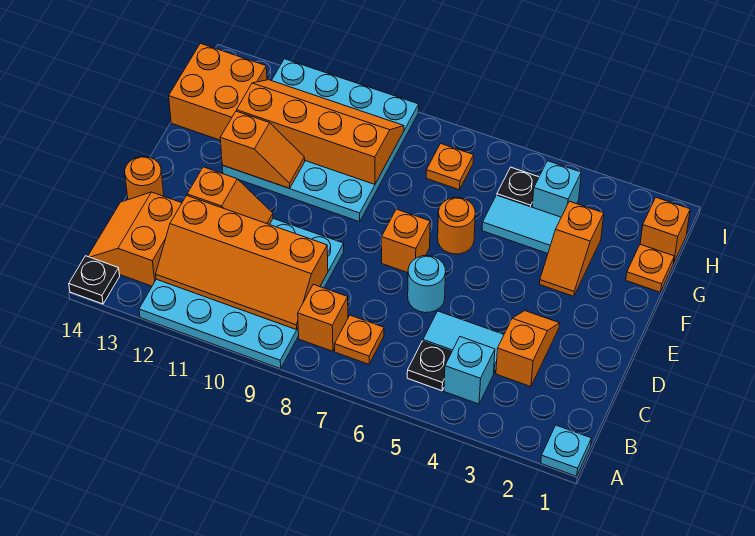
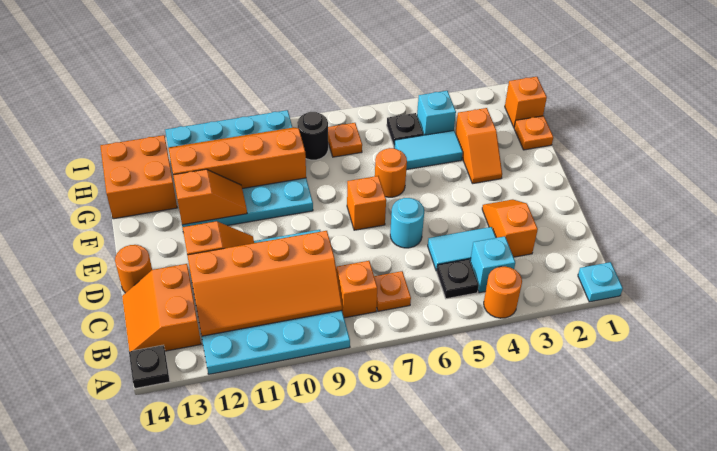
none -> orange 1x1 round brick [484,266,522,318]
none -> black 1x1 round brick [297,112,328,160]

